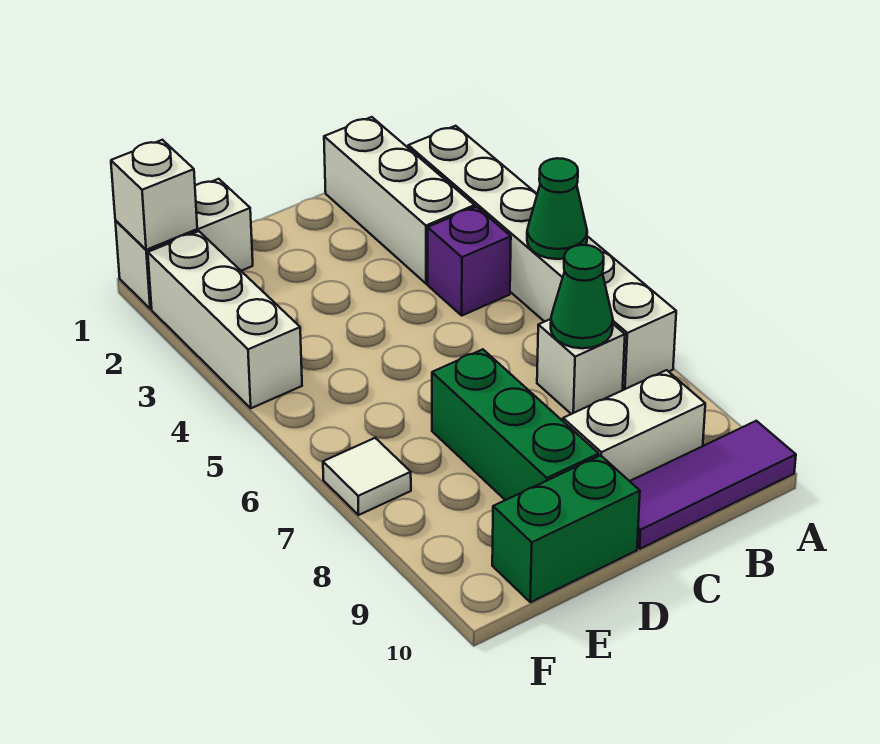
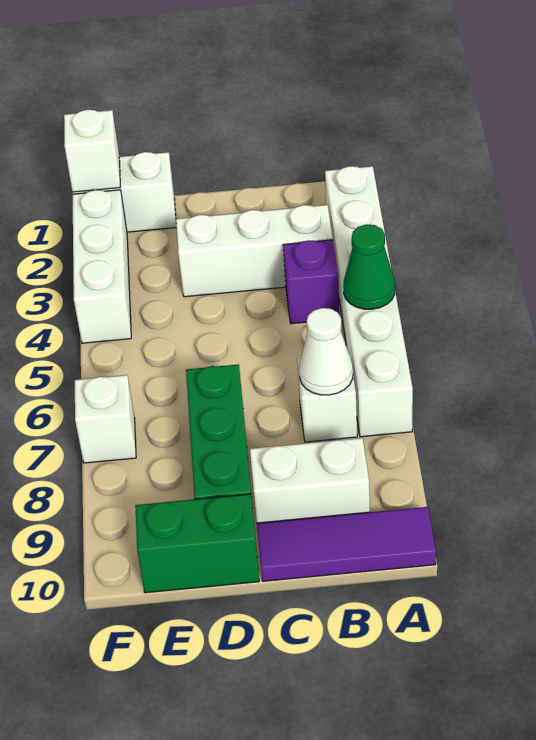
white 1x3 brick [324,117,475,284] -> white 1x3 brick turned to [176,205,333,297]
green 1x1 cone [551,245,613,348] -> white 1x1 cone [299,308,353,395]
white 1x1 tile [323,438,411,515] -> white 1x1 brick [75,375,136,463]

